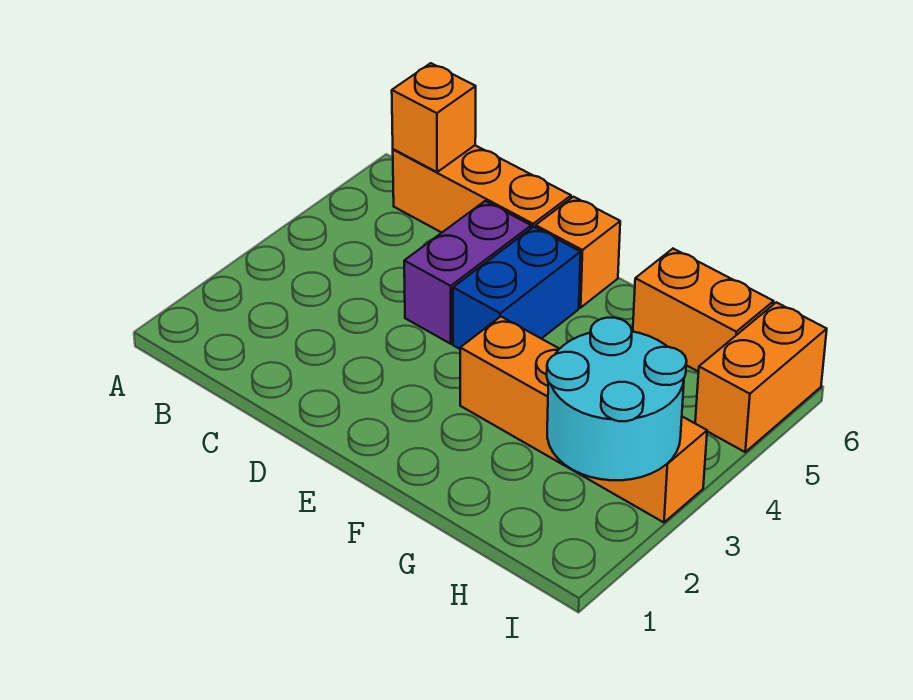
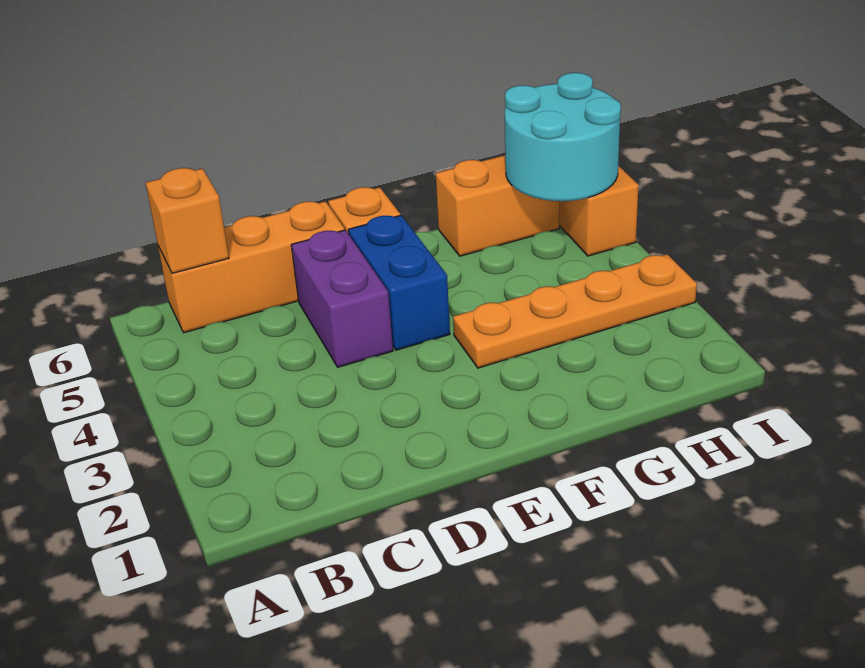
orange 1x4 brick [460,316,707,522] -> orange 1x4 plate [453,254,697,368]
cyan 2x2 round brick [547,318,687,480] -> cyan 2x2 round brick moved to [505,73,621,201]

